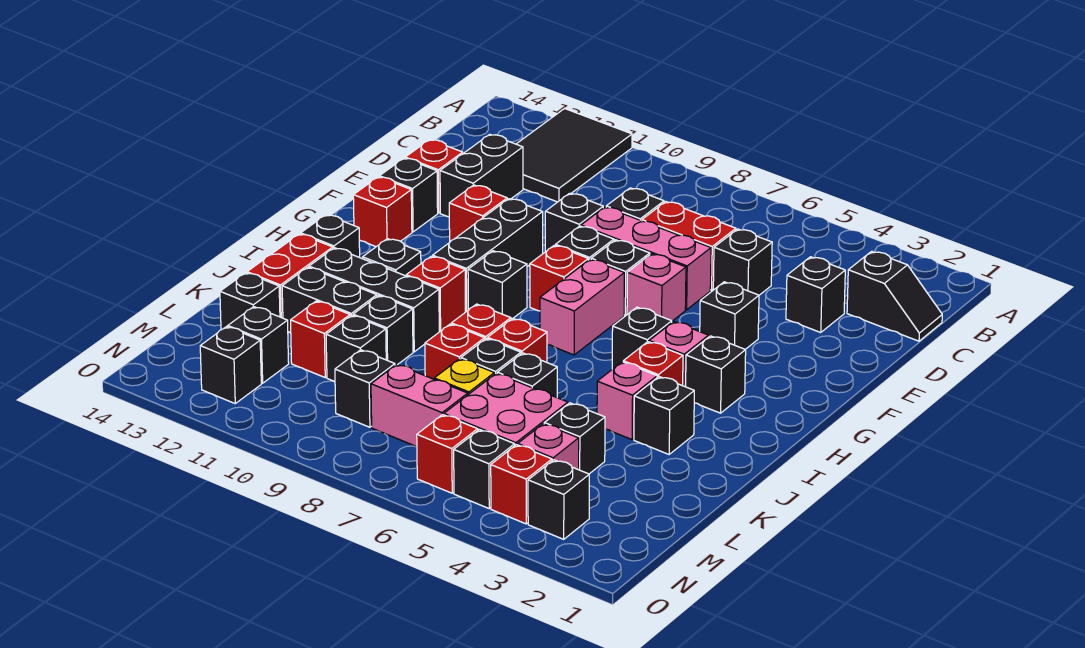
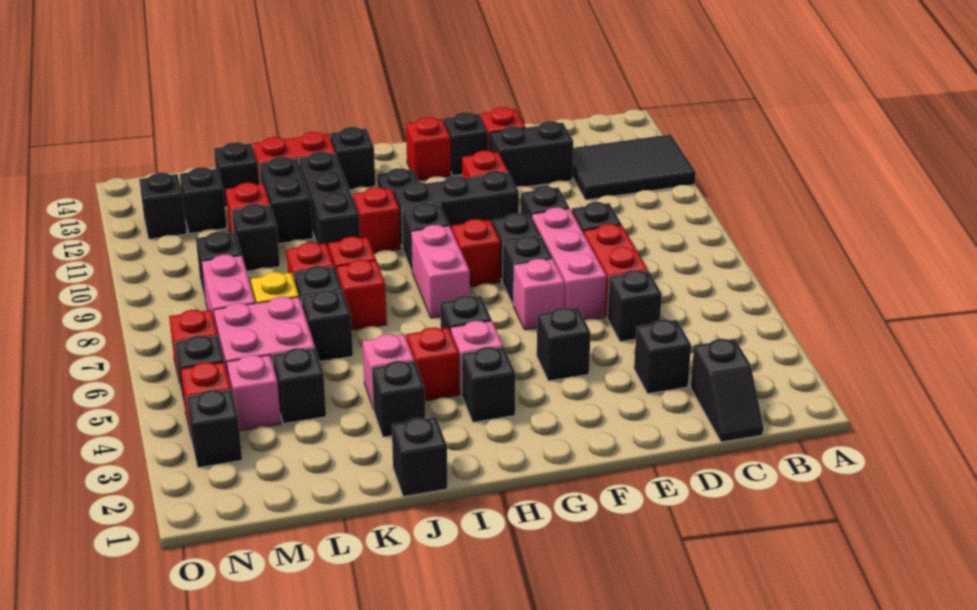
pink 1x2 brick [540,259,624,355] -> pink 1x2 brick turned to [411,225,470,318]
black 1x1 brick [353,295,413,365] -> black 1x1 brick moved to [392,417,448,497]

